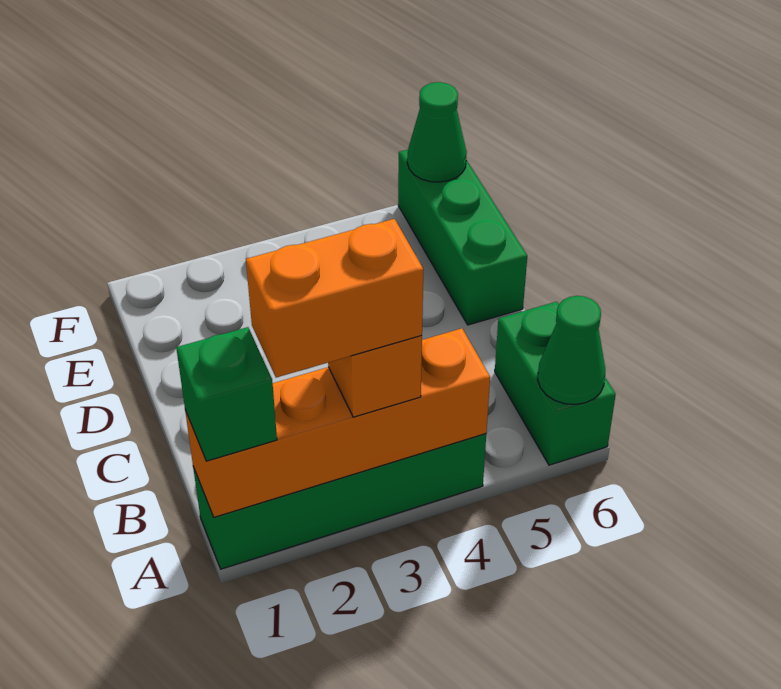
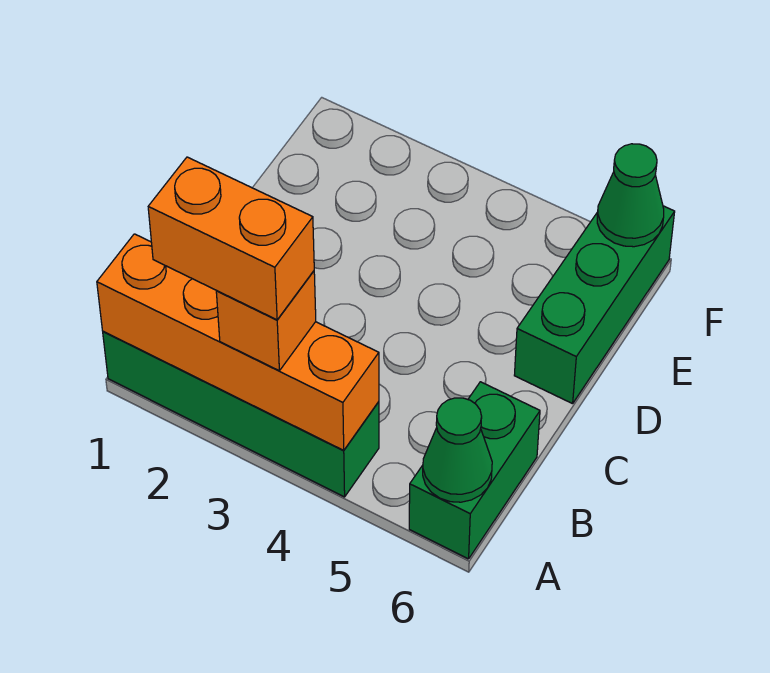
green 1x1 brick [176,327,277,461] -> none

